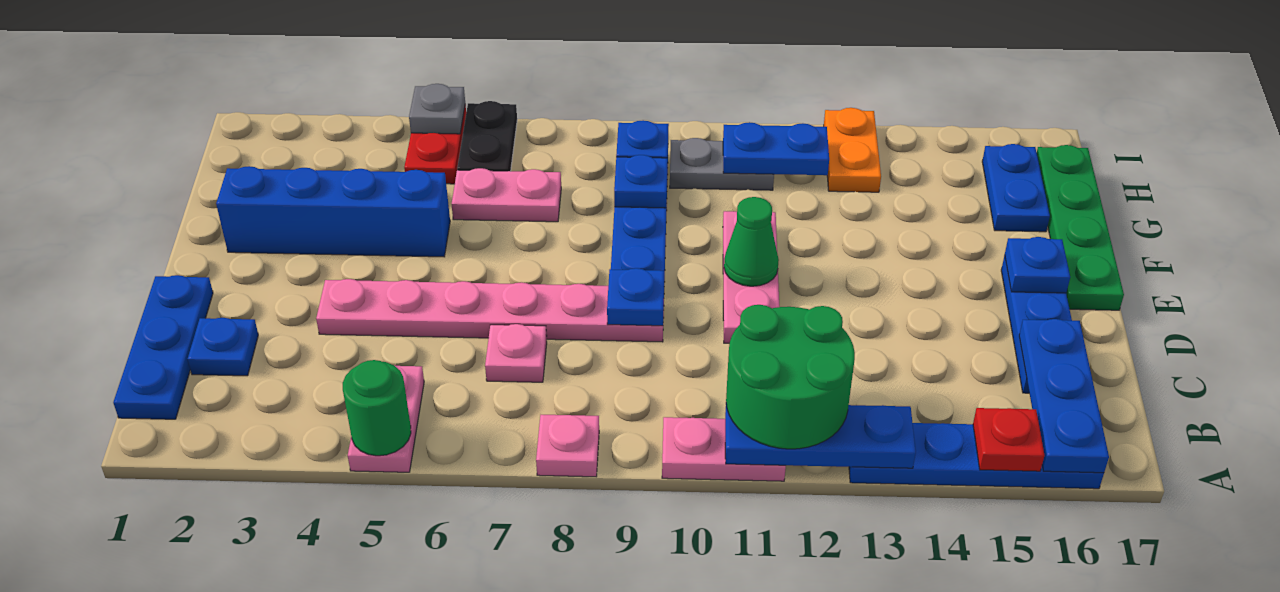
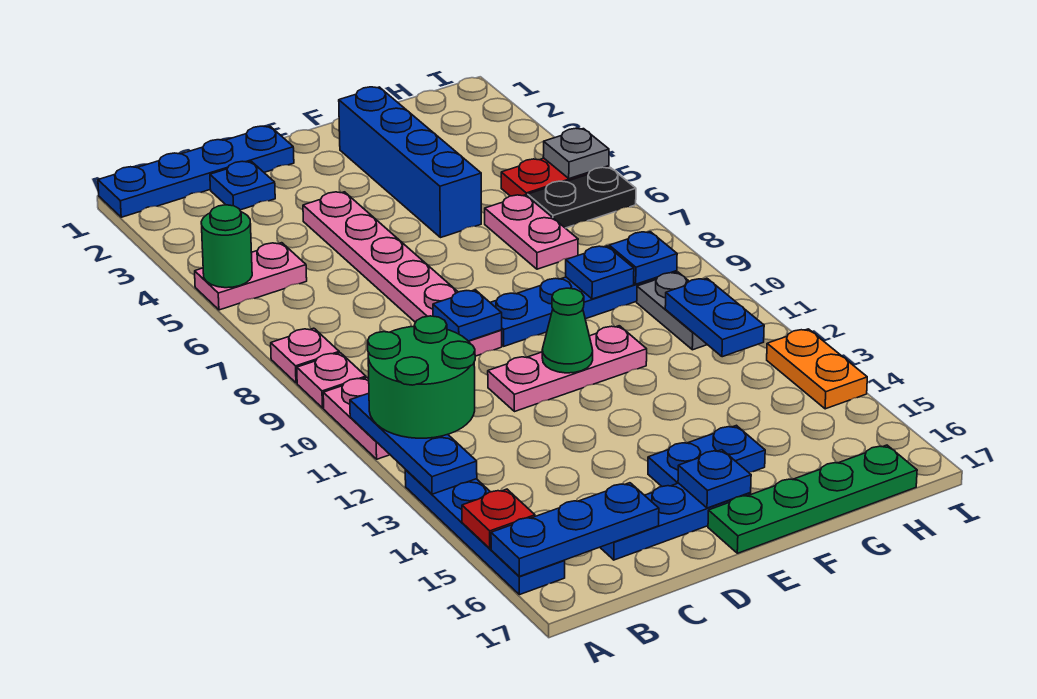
blue 1x3 plate [113,275,213,419] -> blue 1x4 plate [98,126,294,217]
pink 1x1 plate [485,324,547,382] -> pink 1x1 plate moved to [297,353,366,408]
blue 1x2 plate [982,144,1050,232] -> blue 1x2 plate moved to [648,425,765,487]
orange 1x2 plate [824,108,881,192] -> orange 1x2 plate turned to [767,329,867,409]

